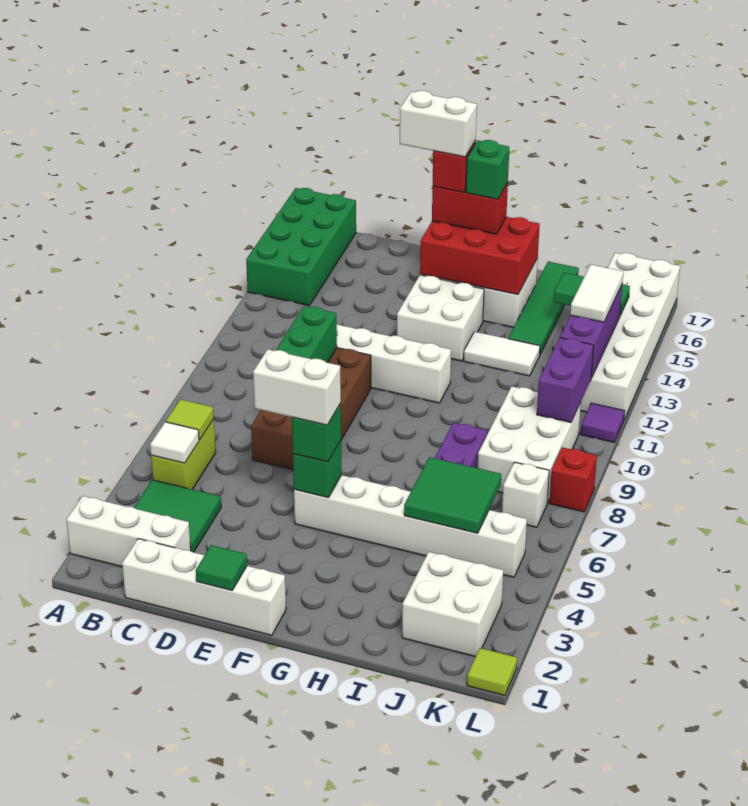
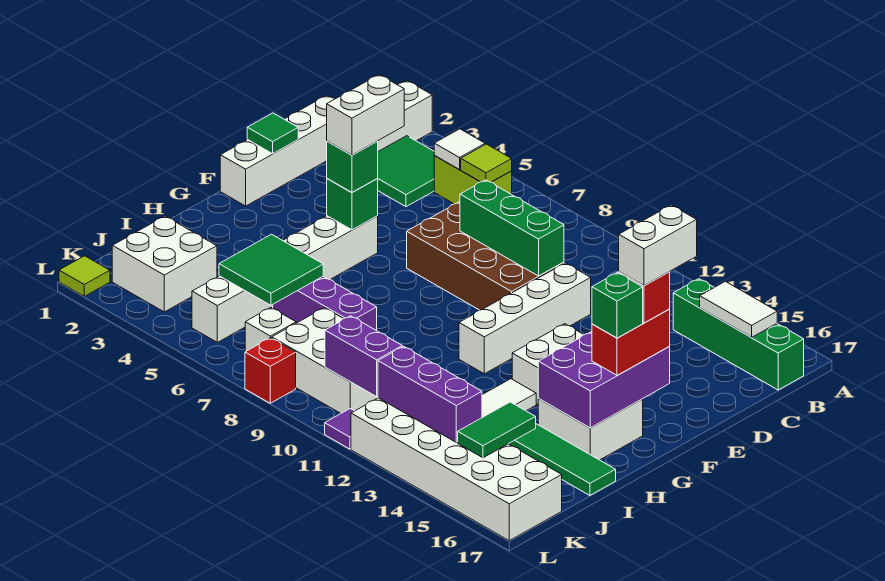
green 2x4 brick [246,188,356,306] -> green 1x4 brick [673,279,804,390]
red 2x3 brick [420,217,540,295] -> purple 2x3 brick [538,331,670,428]
white 1x2 tile [570,265,624,322] -> white 1x2 tile moved to [700,282,777,337]

